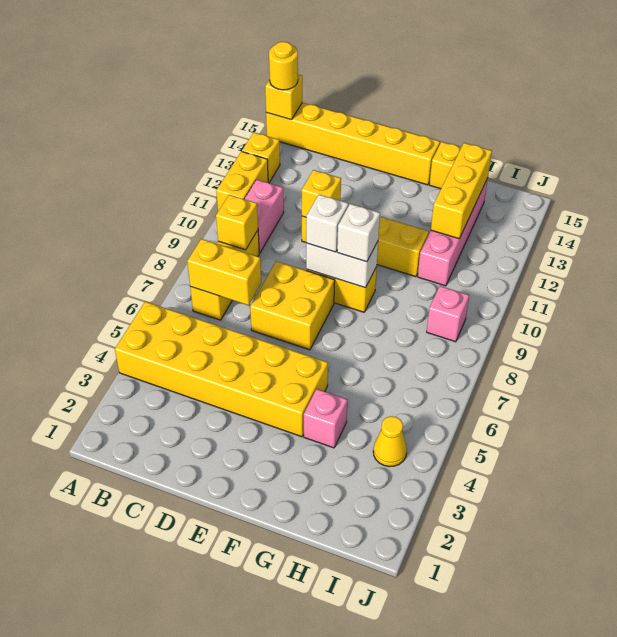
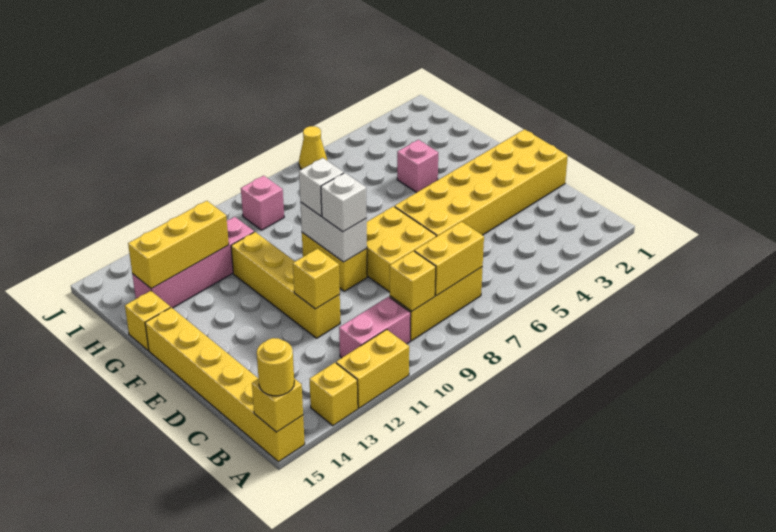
yellow 2x6 brick [115,302,328,437] -> yellow 2x6 brick turned to [395,129,568,237]
yellow 1x2 brick [187,239,261,305] -> yellow 1x2 brick turned to [415,222,484,296]
yellow 1x1 cone [373,416,407,467] -> yellow 1x1 cone moved to [299,126,327,170]

